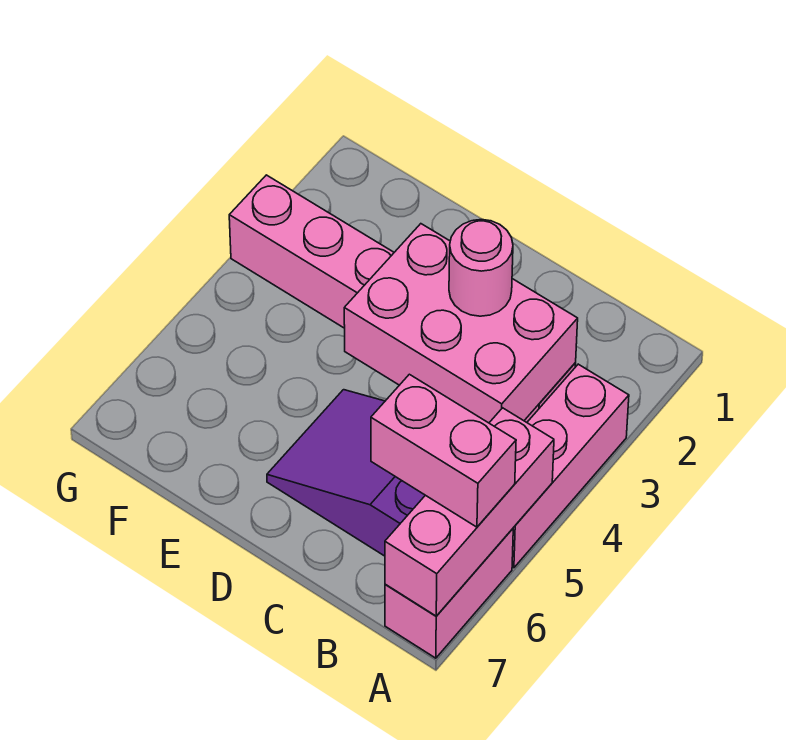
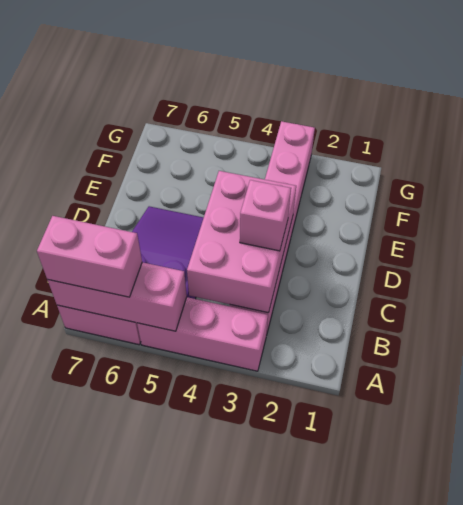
pink 1x2 brick [371,374,516,527] -> pink 1x2 brick turned to [37,216,142,297]
pink 1x1 round brick [449,220,513,316] -> pink 1x1 brick [240,180,291,251]

